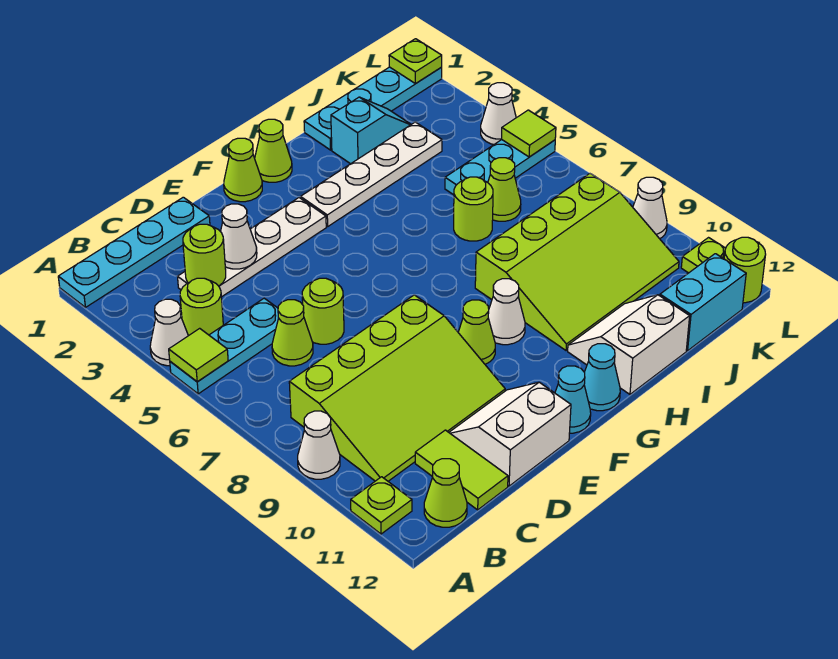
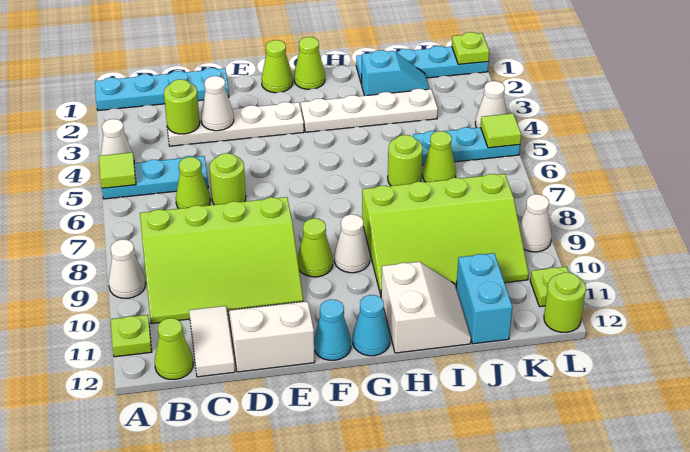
lime 1x1 round brick [180,278,223,336] -> none
lime 1x2 tile [415,430,508,510] -> white 1x2 tile [189,306,235,377]
white 2x2 slope [568,295,690,394] -> white 2x2 slope turned to [381,262,471,353]
cyan 1x2 brick [660,254,746,351] -> cyan 1x2 brick turned to [456,253,513,344]

